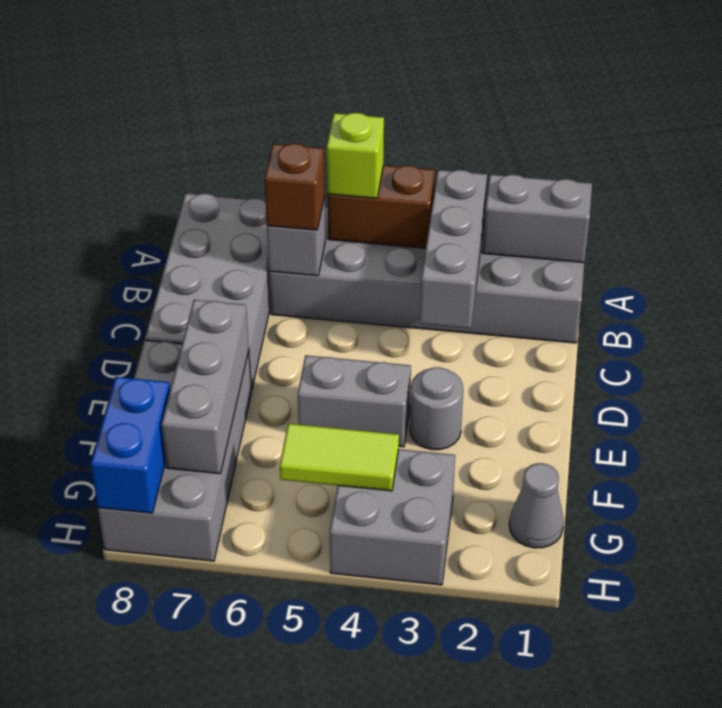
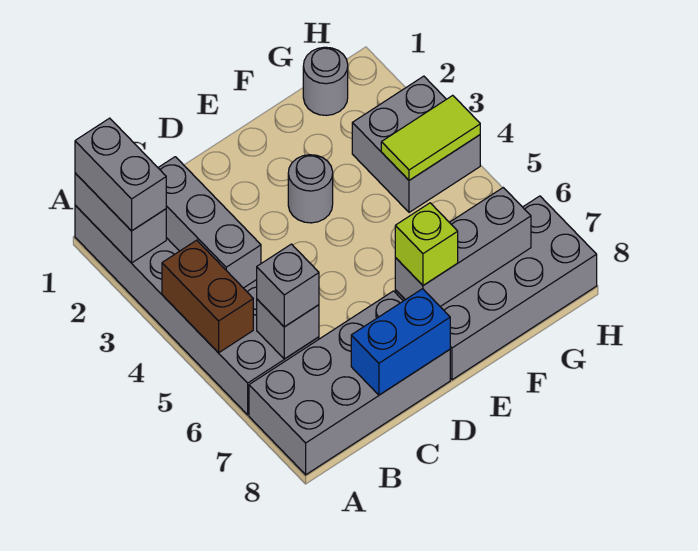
grey 1x3 brick [420,170,487,328] -> grey 1x3 brick turned to [158,157,261,288]
lime 1x1 brick [327,113,384,198] -> lime 1x1 brick moved to [395,203,458,285]
brown 1x1 brick [264,144,325,230] -> grey 1x1 brick [257,244,319,327]
grey 1x2 brick [298,355,411,447] -> grey 1x2 brick moved to [75,118,166,231]
grey 1x1 cone [509,463,564,548] -> grey 1x1 round brick [303,47,348,115]
lime 1x2 tile [280,424,399,491] -> lime 1x2 tile turned to [381,95,480,180]
blue 1x2 brick [91,377,170,513] -> blue 1x2 brick moved to [351,289,450,395]

